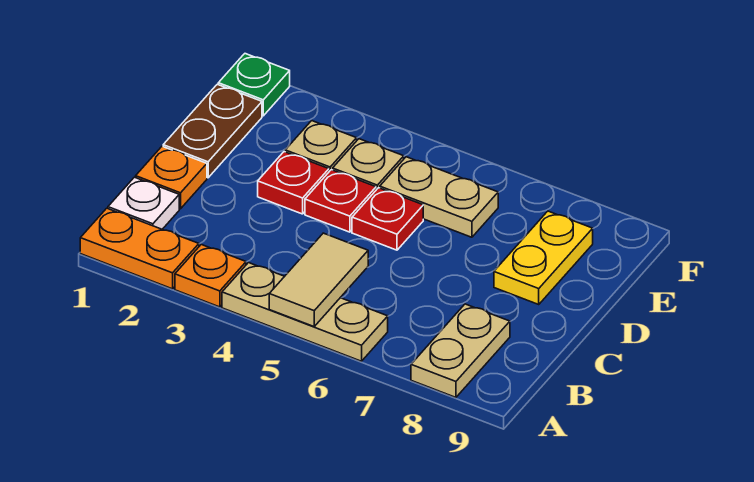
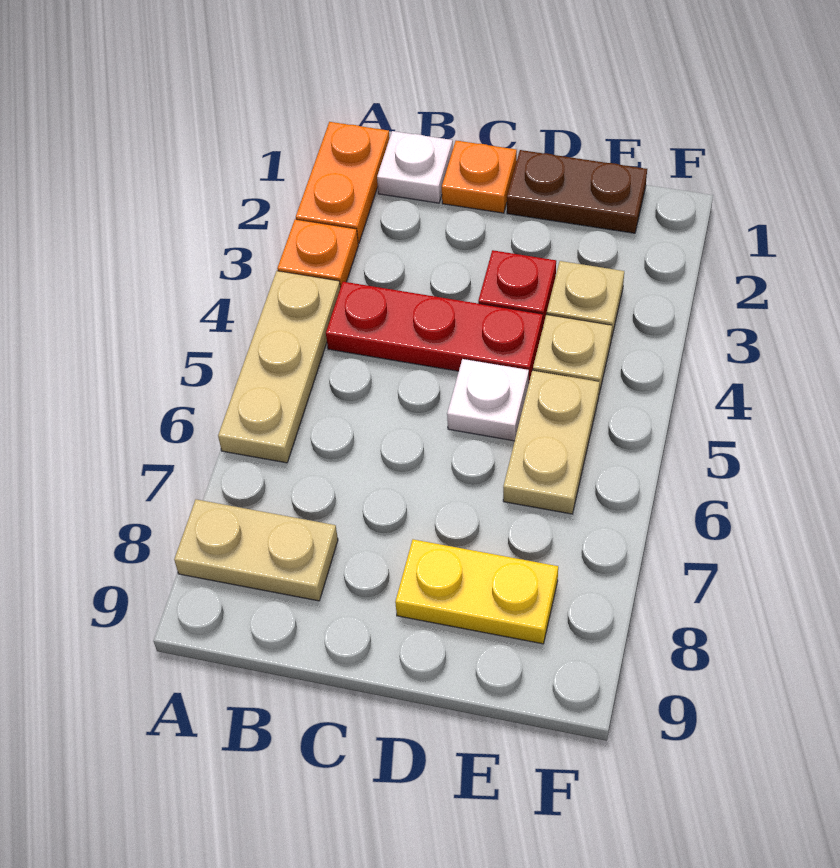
tan 1x2 tile [269,233,368,327] -> none
red 1x1 plate [305,170,376,232] -> red 1x3 plate [326,282,543,381]
red 1x1 plate [352,188,423,250] -> white 1x1 plate [447,359,529,441]
green 1x1 plate [218,54,290,116] -> none

